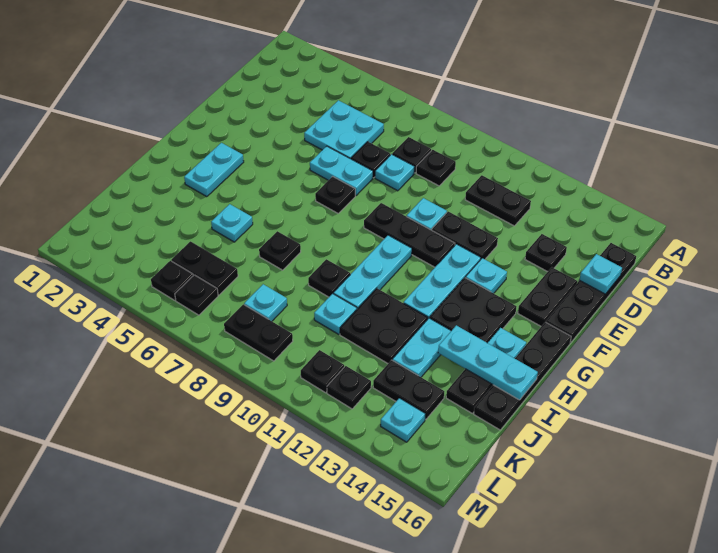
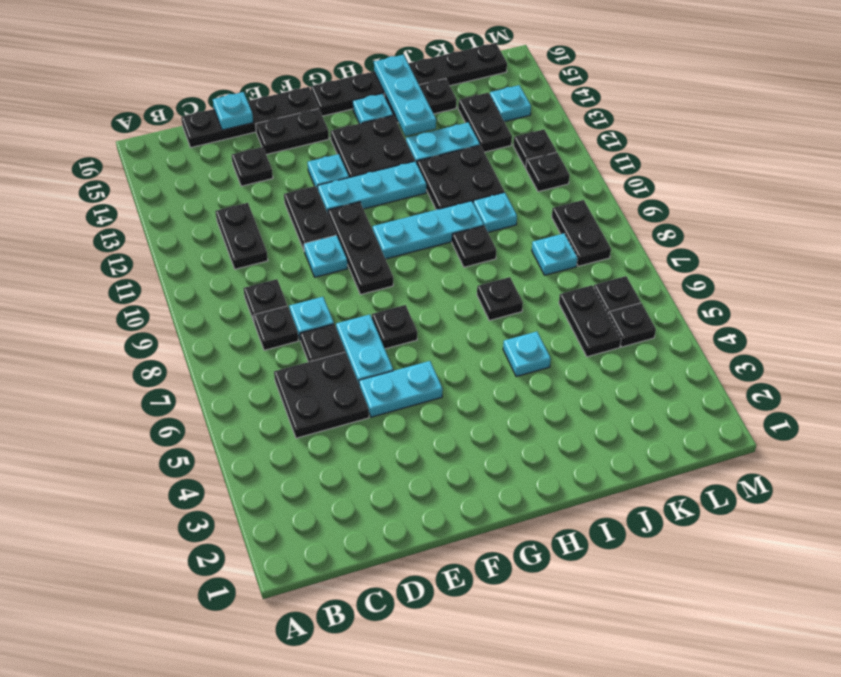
cyan 2x2 plate [304,100,384,159] -> black 2x2 plate [274,352,369,438]
cyan 1x2 plate [184,143,244,197] -> cyan 1x2 plate moved to [359,361,443,417]
black 1x4 plate [474,322,571,430] -> black 1x6 plate [311,43,507,116]

